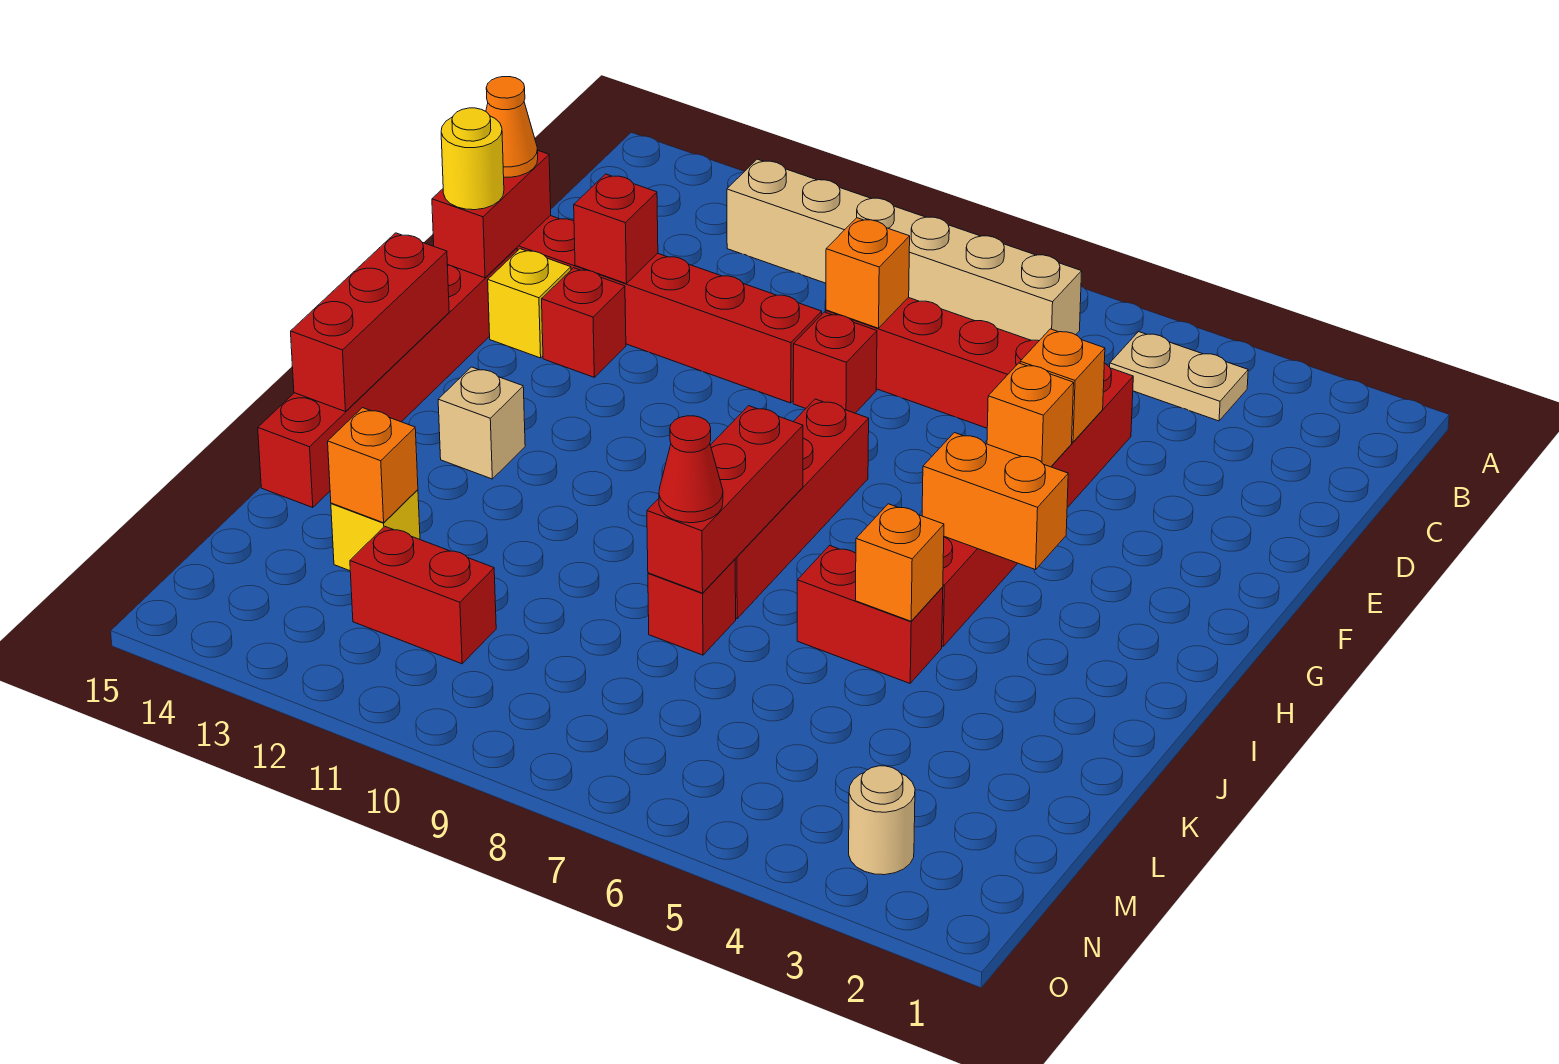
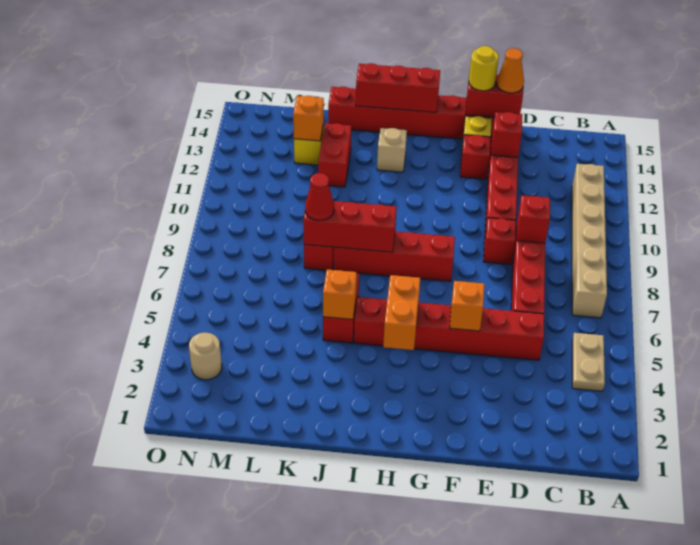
orange 1x1 brick [826,218,910,328] -> red 1x1 brick [517,195,550,243]
orange 1x1 brick [1020,329,1105,442] -> none
red 1x2 brick [350,526,496,664] -> red 1x2 brick moved to [318,123,351,187]

